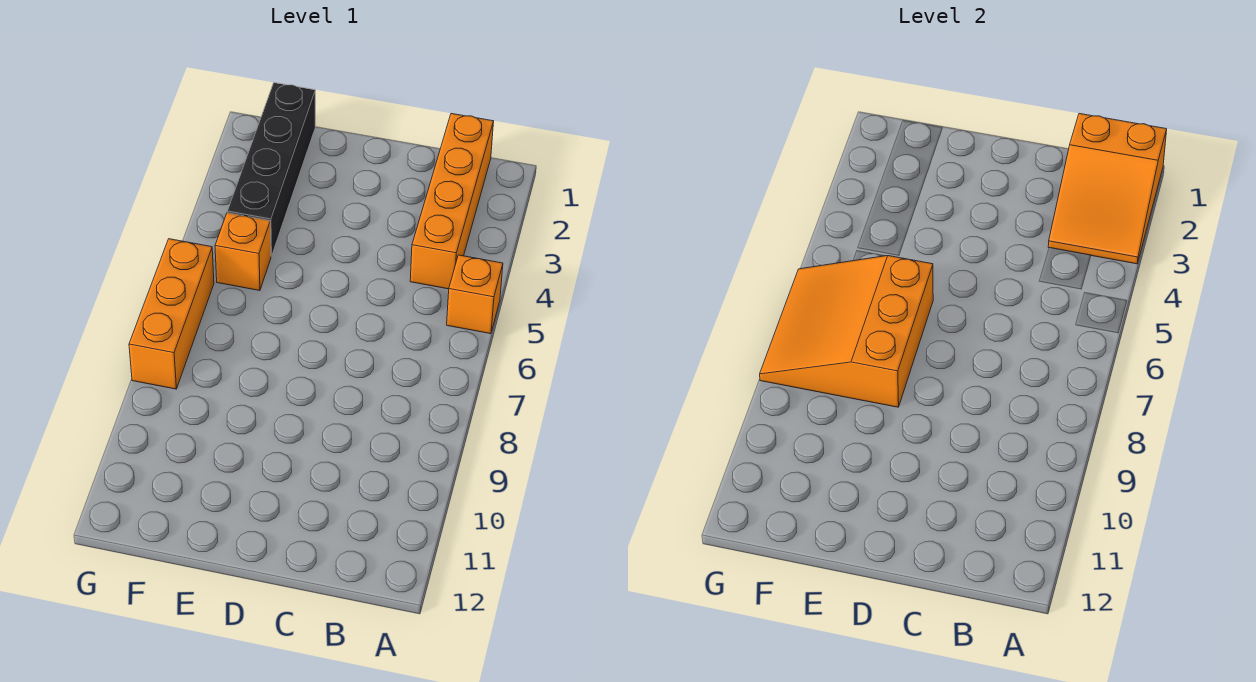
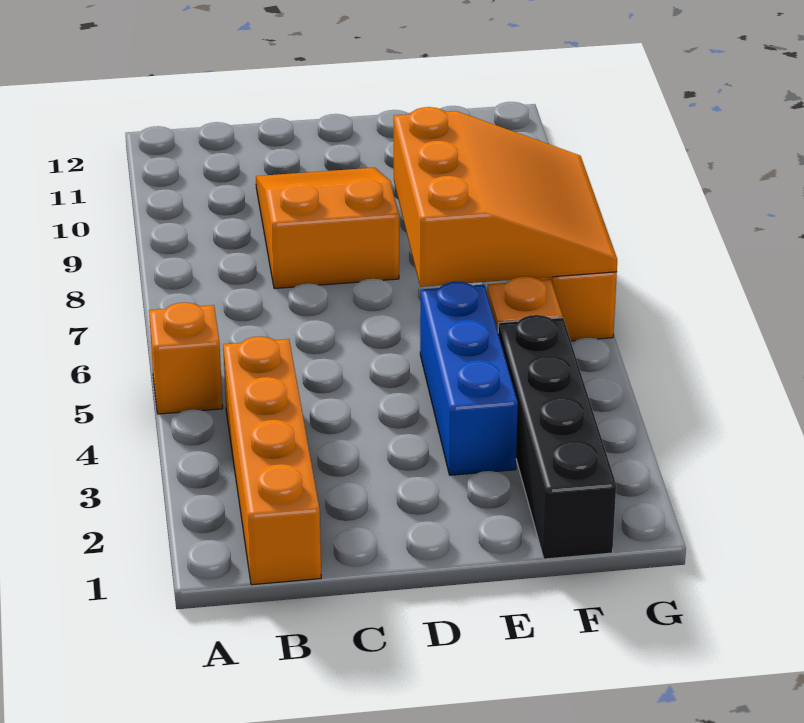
orange 2x3 slope [1048,114,1167,264] -> orange 2x3 slope moved to [256,168,399,289]
none -> blue 1x3 brick [420,282,518,475]

